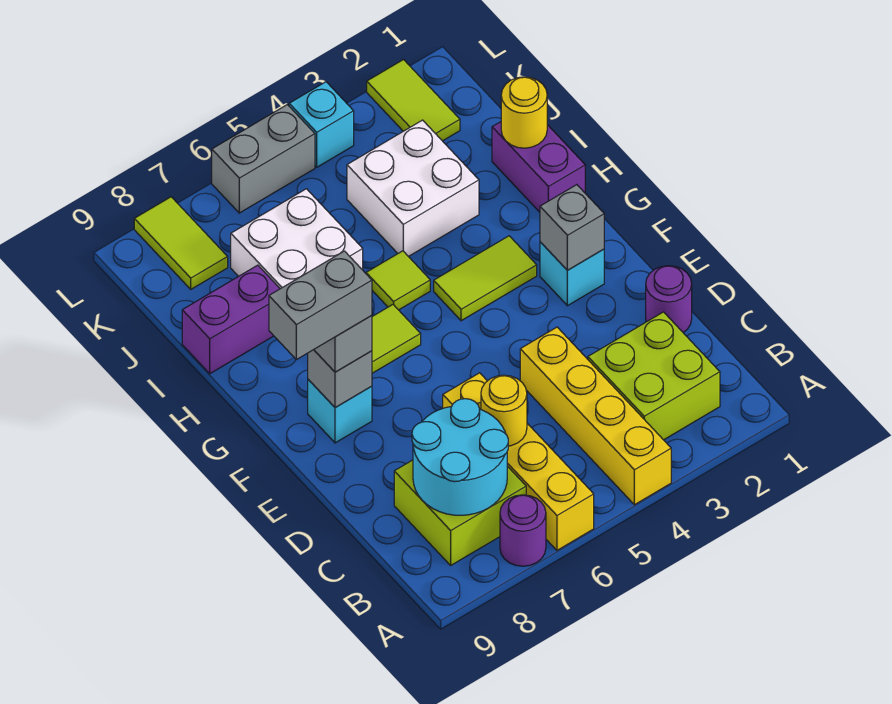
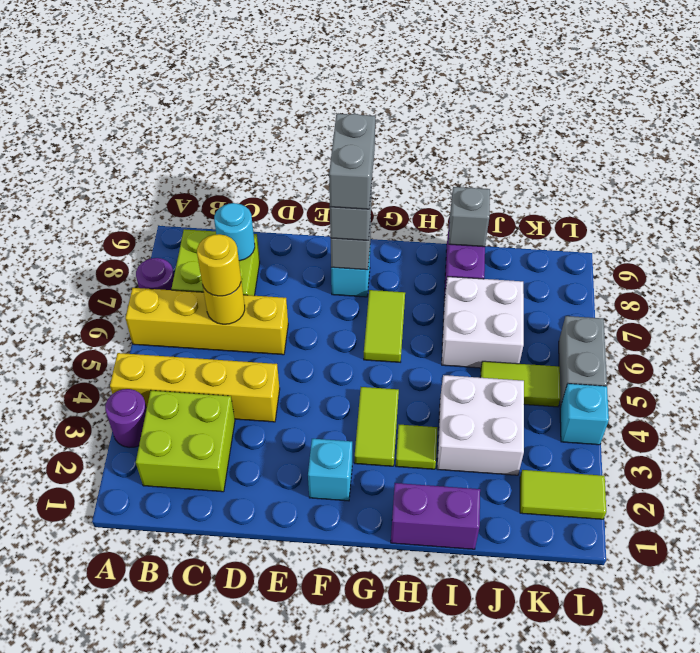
cyan 2x2 round brick [412,399,508,515] -> cyan 1x1 round brick [214,203,255,261]
purple 1x1 round brick [646,266,692,333] -> purple 1x1 round brick moved to [105,389,147,448]
grey 1x1 brick [540,185,604,270] -> grey 1x1 brick moved to [449,187,490,247]
lime 1x1 tile [366,251,430,310] -> lime 1x1 tile moved to [396,425,437,469]
yellow 1x1 round brick [501,77,547,148] -> yellow 1x1 round brick moved to [197,234,241,296]
lime 1x2 tile [134,197,228,289] -> lime 1x2 tile moved to [480,361,560,407]

